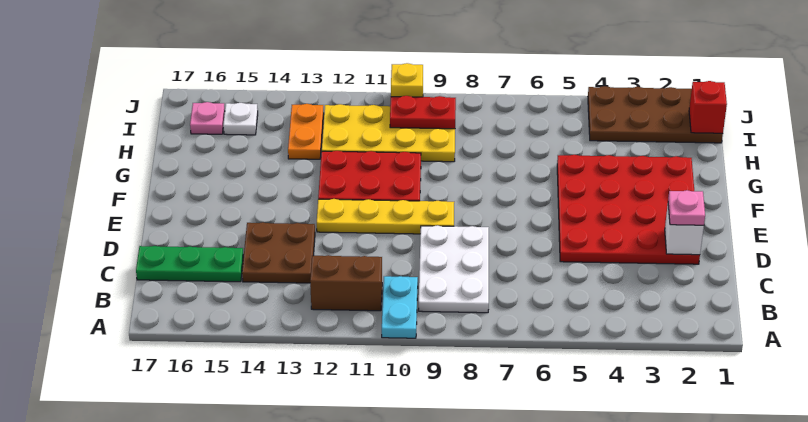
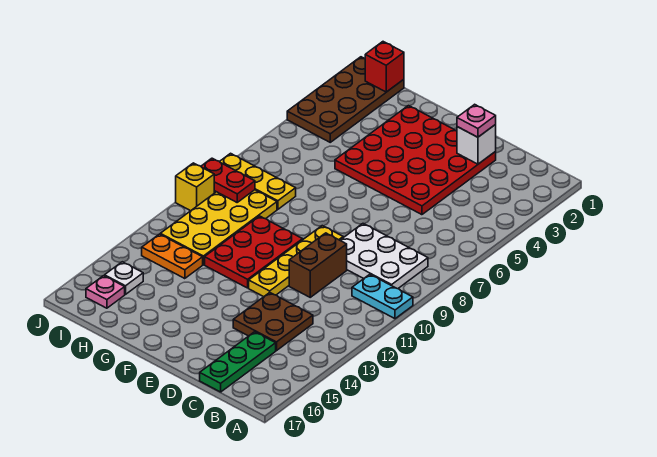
brown 1x2 brick [310,255,382,311] -> brown 1x2 brick moved to [289,233,347,297]
none -> yellow 1x3 plate [219,153,296,209]
red 1x2 plate [390,96,456,129] -> red 1x2 plate turned to [201,158,255,202]

